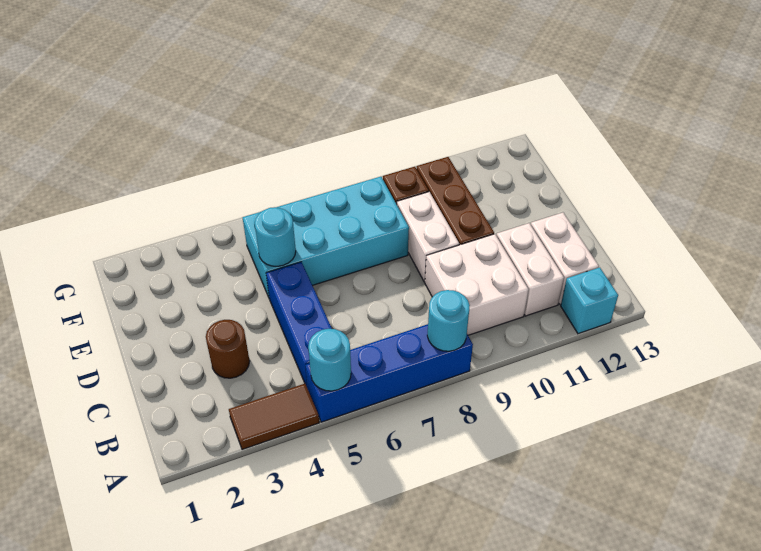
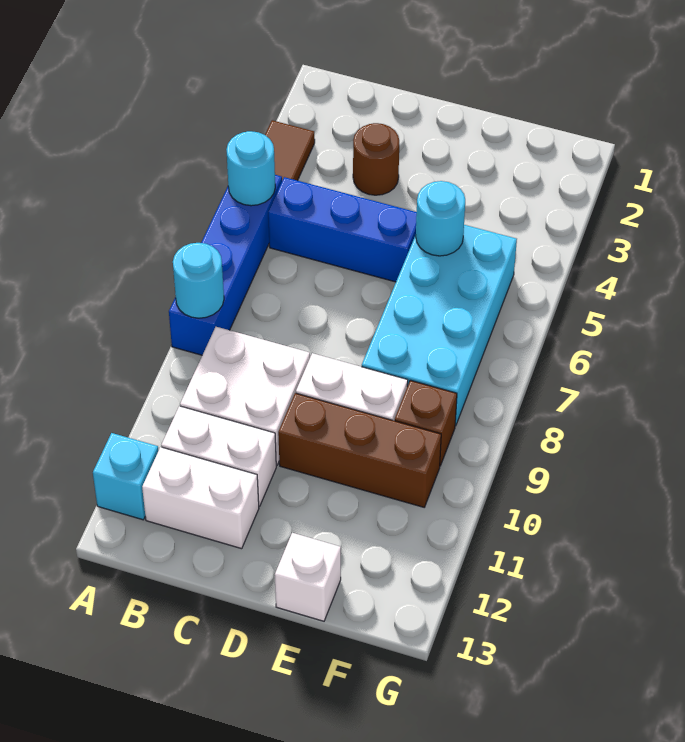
none -> white 1x1 brick [275,533,341,621]

